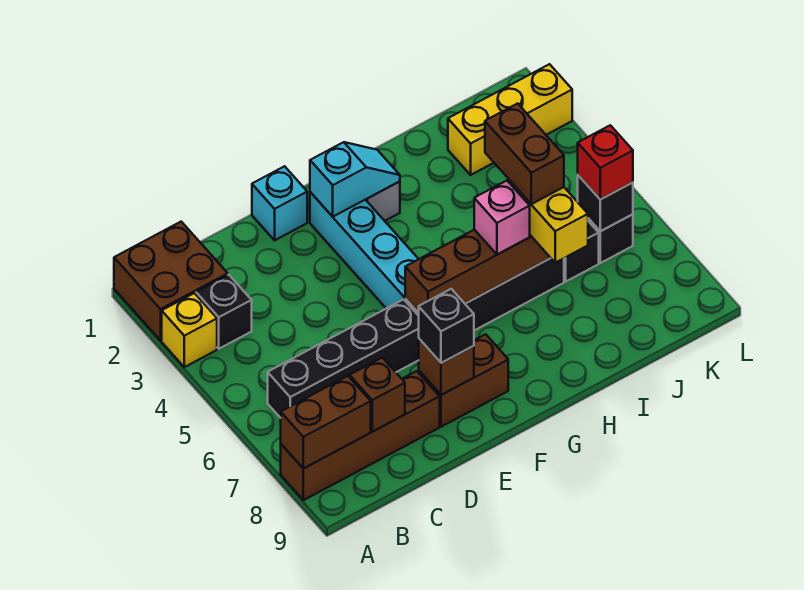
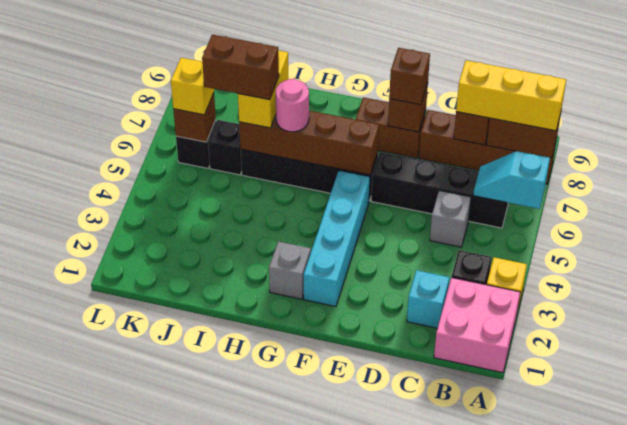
brown 2x2 brick [114,222,228,340] -> pink 2x2 brick [434,277,520,373]
none -> grey 1x1 brick [430,190,471,247]
cyan 1x1 brick [252,166,307,240] -> cyan 1x1 brick moved to [407,270,449,328]
black 1x1 brick [419,289,474,363] -> brown 1x1 brick [389,48,430,105]
cyan 1x2 slope [310,142,400,217] -> cyan 1x2 slope moved to [473,151,550,209]
pink 1x1 brick [474,181,530,255] -> pink 1x1 round brick [275,79,309,132]
brown 1x2 brick [485,103,564,204] -> brown 1x2 brick turned to [202,35,279,100]
yellow 1x3 brick [448,64,572,175] -> yellow 1x3 brick moved to [456,60,566,131]
black 1x1 brick [578,175,633,231] -> brown 1x1 brick [173,93,216,142]
red 1x1 brick [578,125,633,199] -> yellow 1x1 brick [171,58,214,115]

